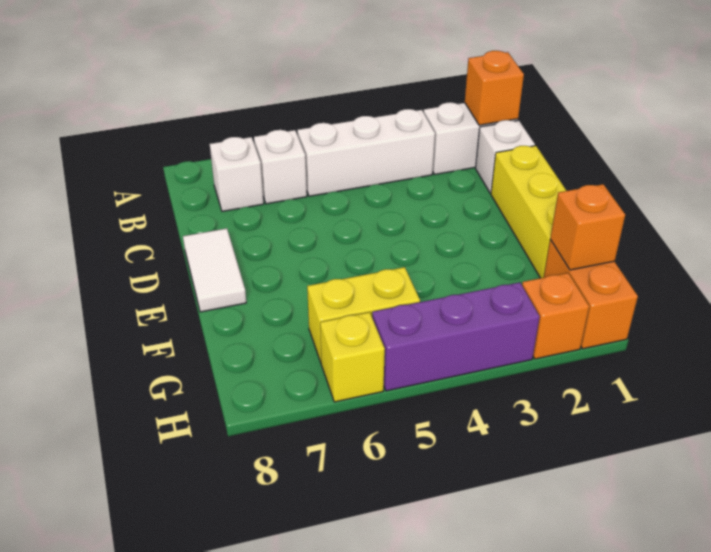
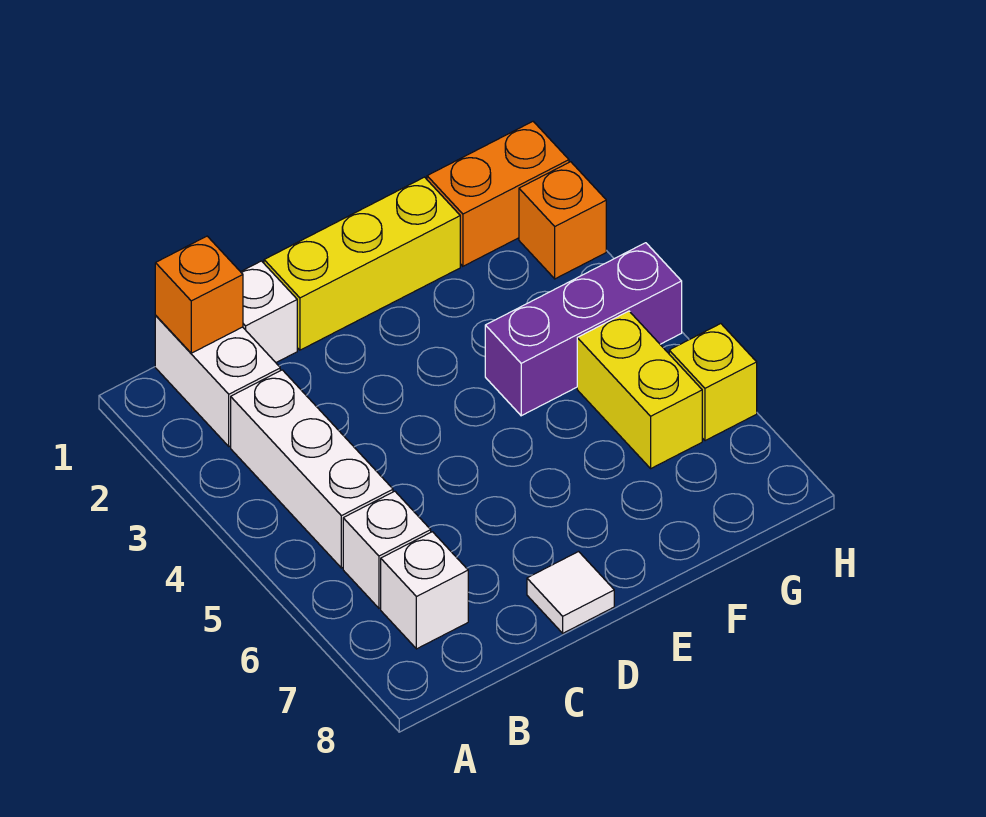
white 1x2 tile [183,228,246,312] -> white 1x1 tile [527,552,614,633]
orange 1x1 brick [550,184,625,270] -> none
purple 1x3 brick [372,282,540,391] -> purple 1x3 brick turned to [485,243,682,416]

